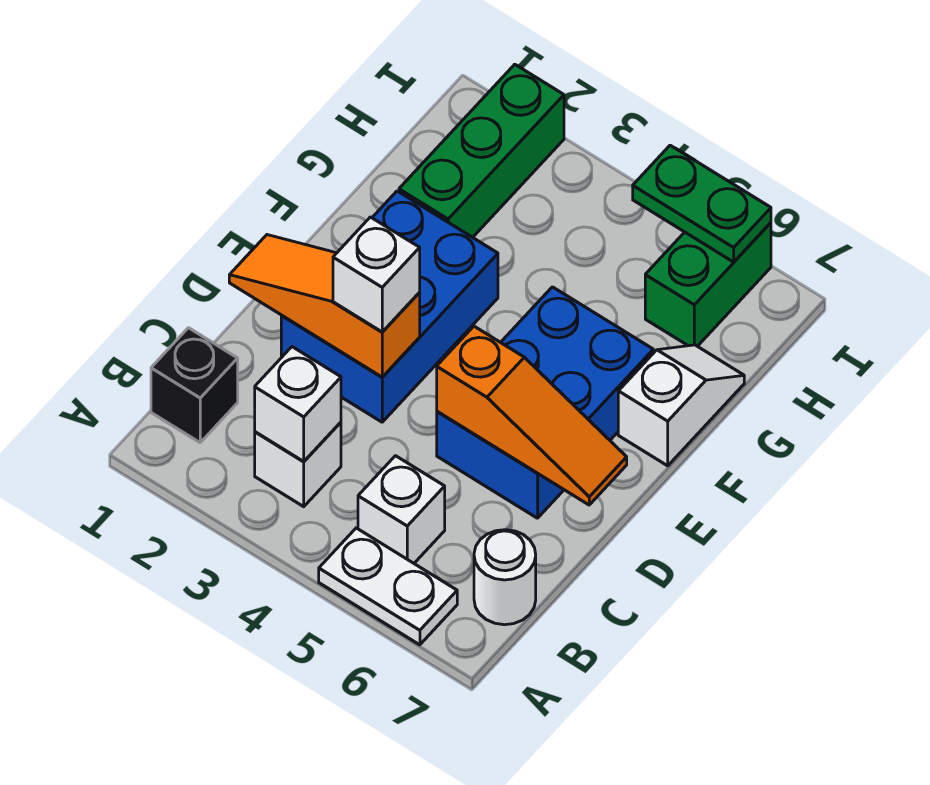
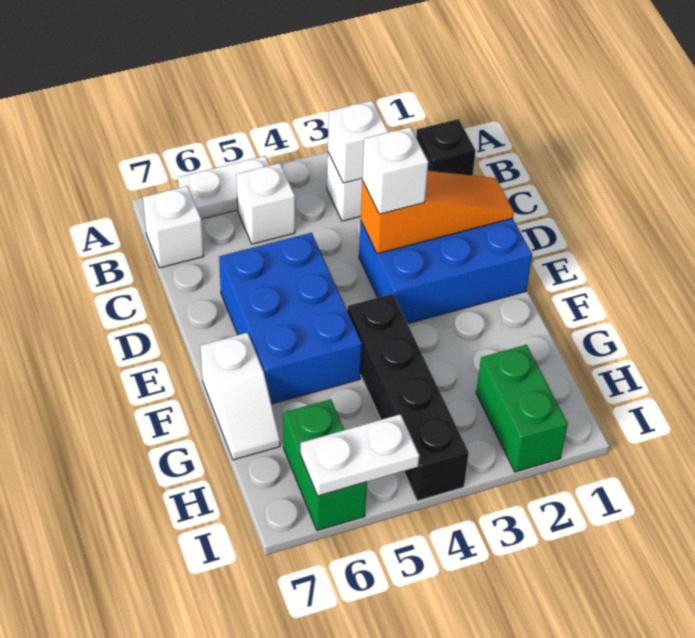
white 1x1 round brick [474,530,536,625] -> white 1x1 brick [143,186,203,268]
blue 2x3 brick [281,191,498,422] -> blue 2x3 brick turned to [359,218,532,324]
orange 1x3 slope [437,326,627,505] -> none
none -> black 1x4 brick [347,294,469,501]
green 1x3 brick [399,64,564,237] -> green 1x2 brick [476,345,568,472]
green 1x2 plate [633,145,771,262] -> white 1x2 plate [300,414,419,496]

